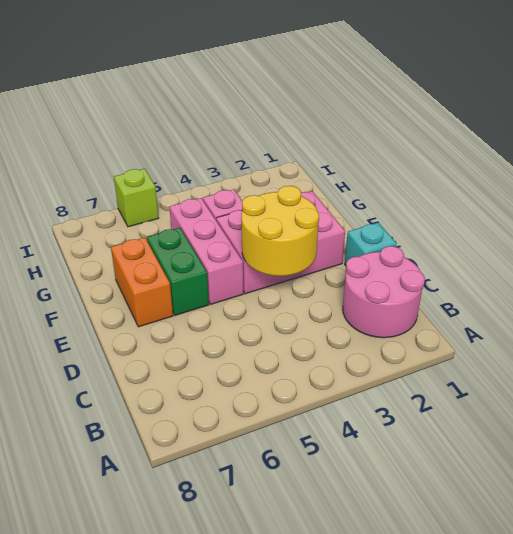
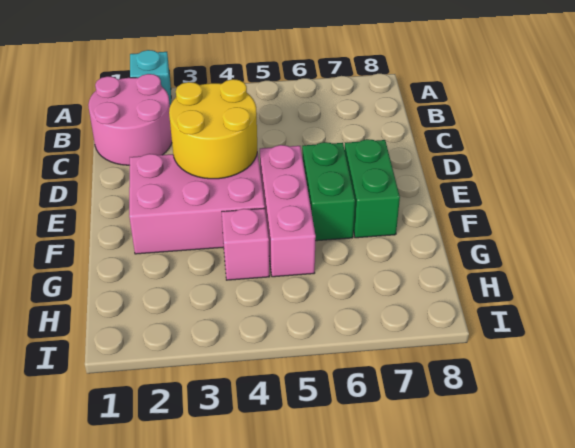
cyan 1x1 brick [345,223,397,266] -> cyan 1x1 brick moved to [130,50,171,105]
orange 1x2 brick [111,237,173,327] -> green 1x2 brick [345,139,400,238]
lime 1x1 brick [114,169,159,227] -> none

